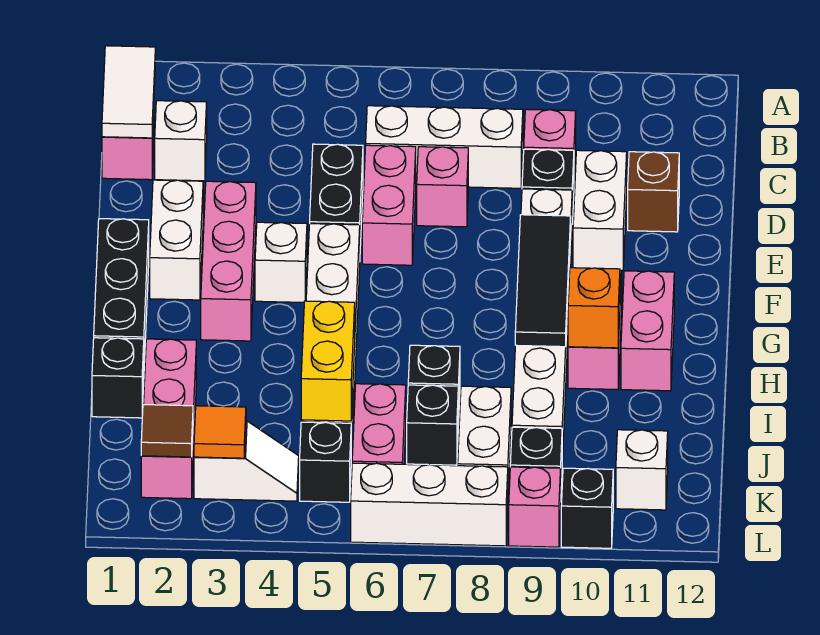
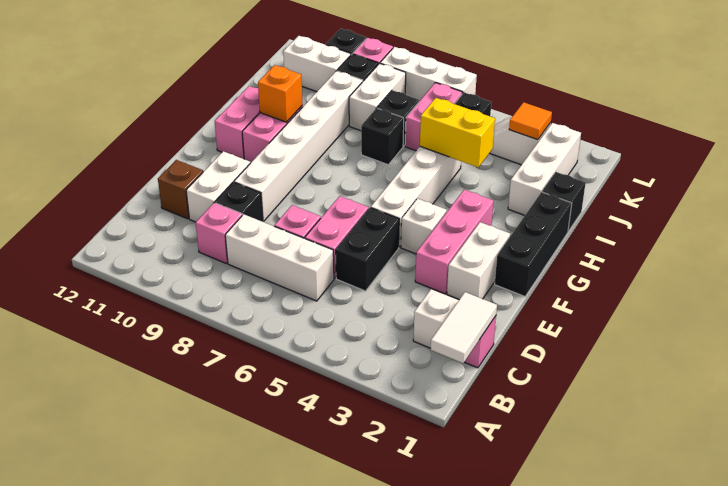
black 1x3 tile [515,215,571,347] -> none
pink 1x3 brick [141,339,196,499] -> white 1x3 brick [508,123,581,215]
yellow 1x2 brick [301,301,355,421] -> yellow 1x2 brick turned to [420,98,495,167]
brown 1x1 tile [141,405,193,457] -> none
white 1x1 brick [616,430,668,510] -> white 1x2 brick [283,36,351,92]

